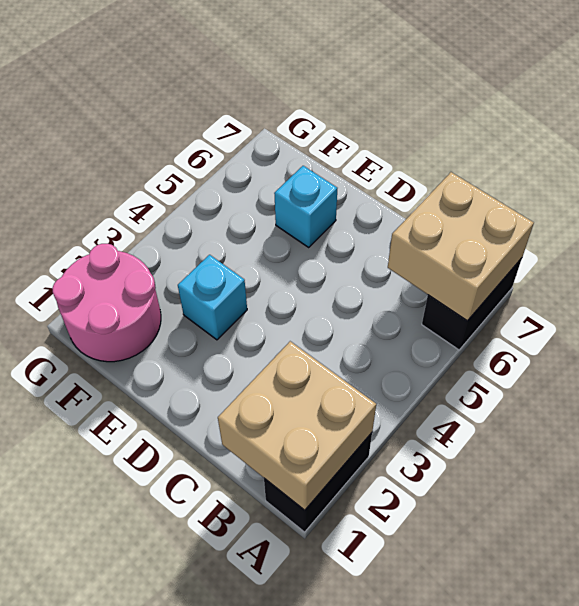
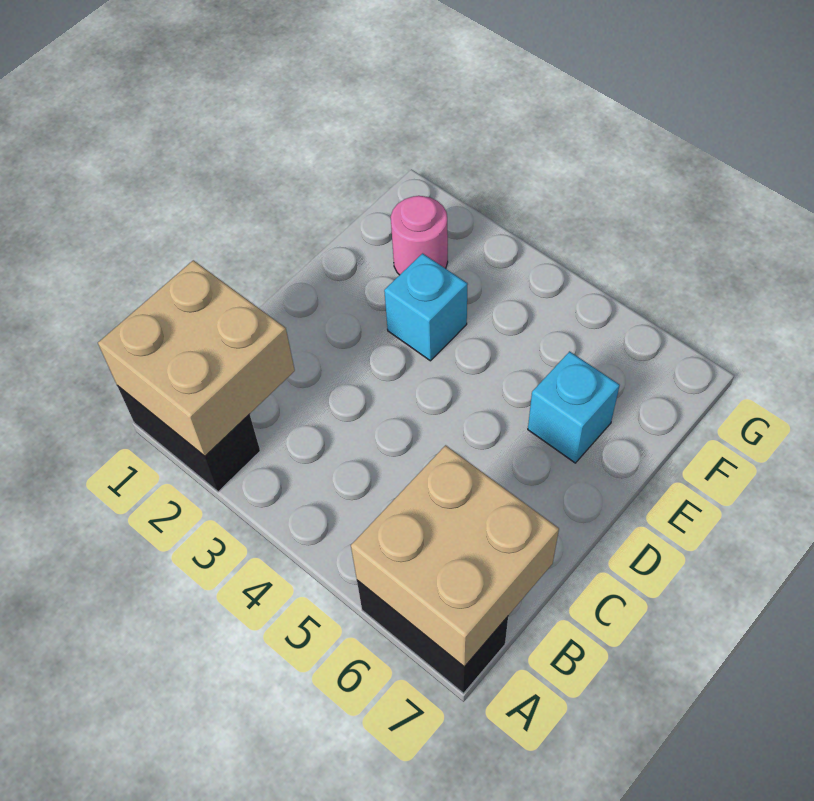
pink 2x2 round brick [52,244,161,362] -> pink 1x1 round brick [391,196,448,275]

